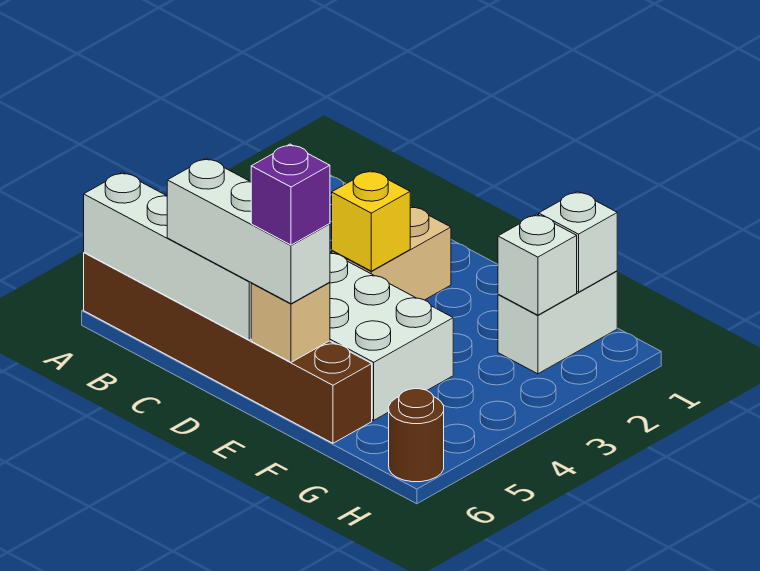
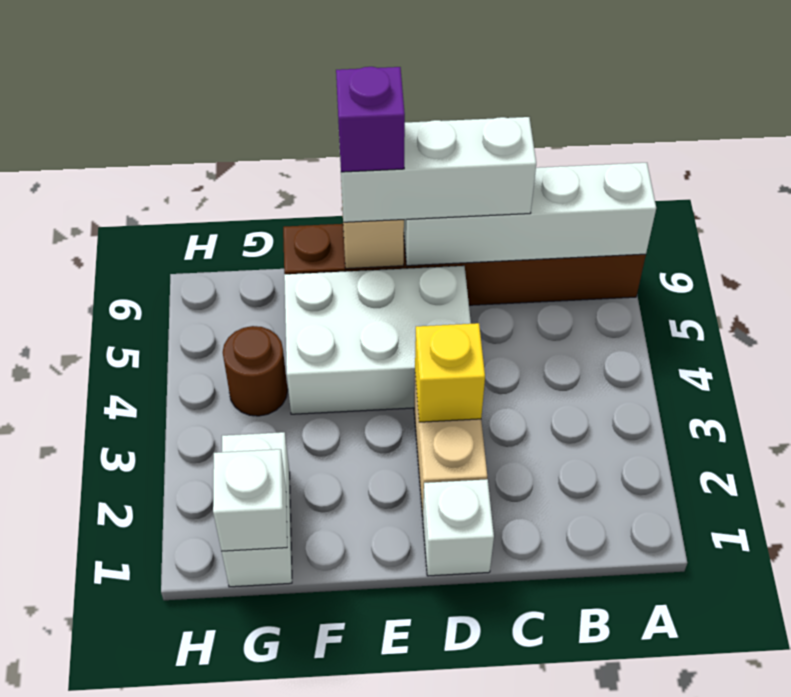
white 1x1 brick [498,214,577,315] -> white 1x1 brick moved to [423,479,494,576]
brown 1x1 round brick [389,389,444,482] -> brown 1x1 round brick moved to [223,326,288,416]

